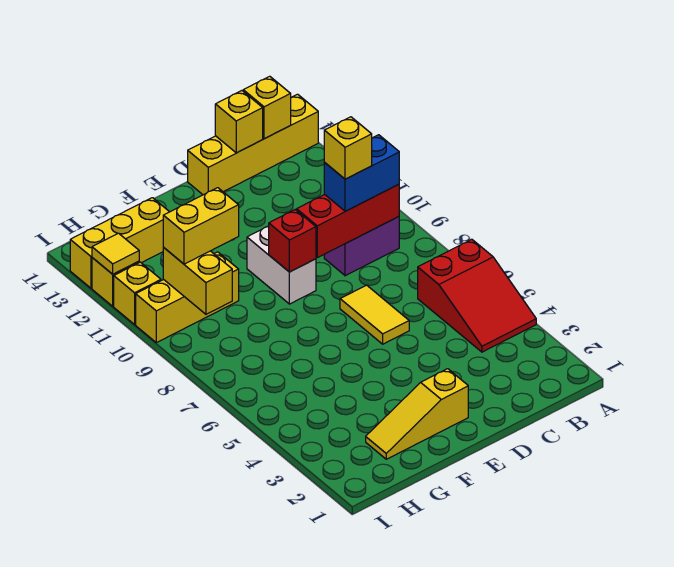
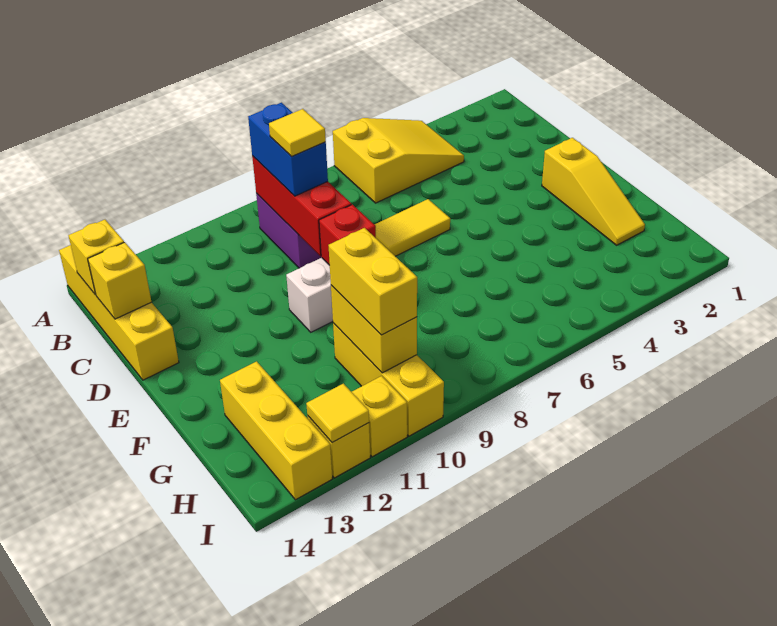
red 2x3 slope [418,239,536,352] -> yellow 2x3 slope [333,118,464,203]
yellow 1x1 brick [324,117,372,179] -> yellow 1x1 tile [269,109,326,157]
yellow 1x2 brick [163,248,232,314] -> yellow 1x2 brick turned to [331,285,417,373]

